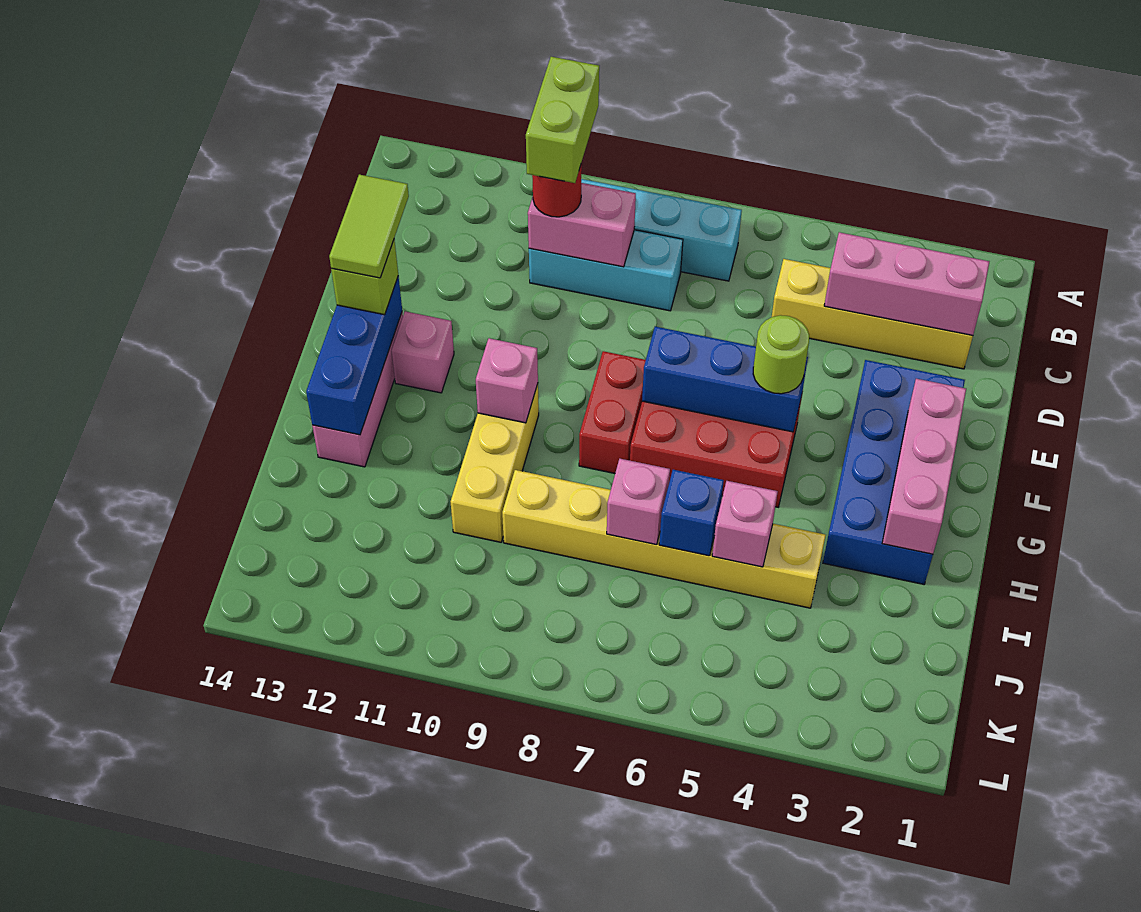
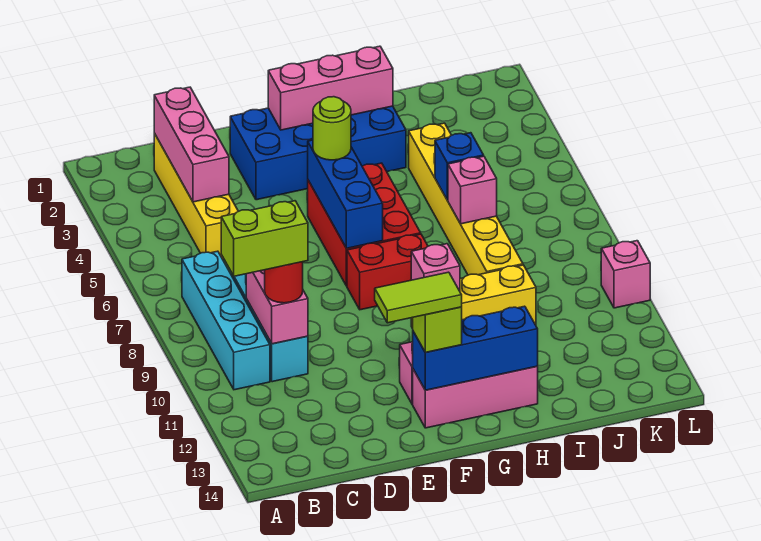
pink 1x1 brick [712,481,778,567] -> pink 1x1 brick moved to [601,241,650,308]

